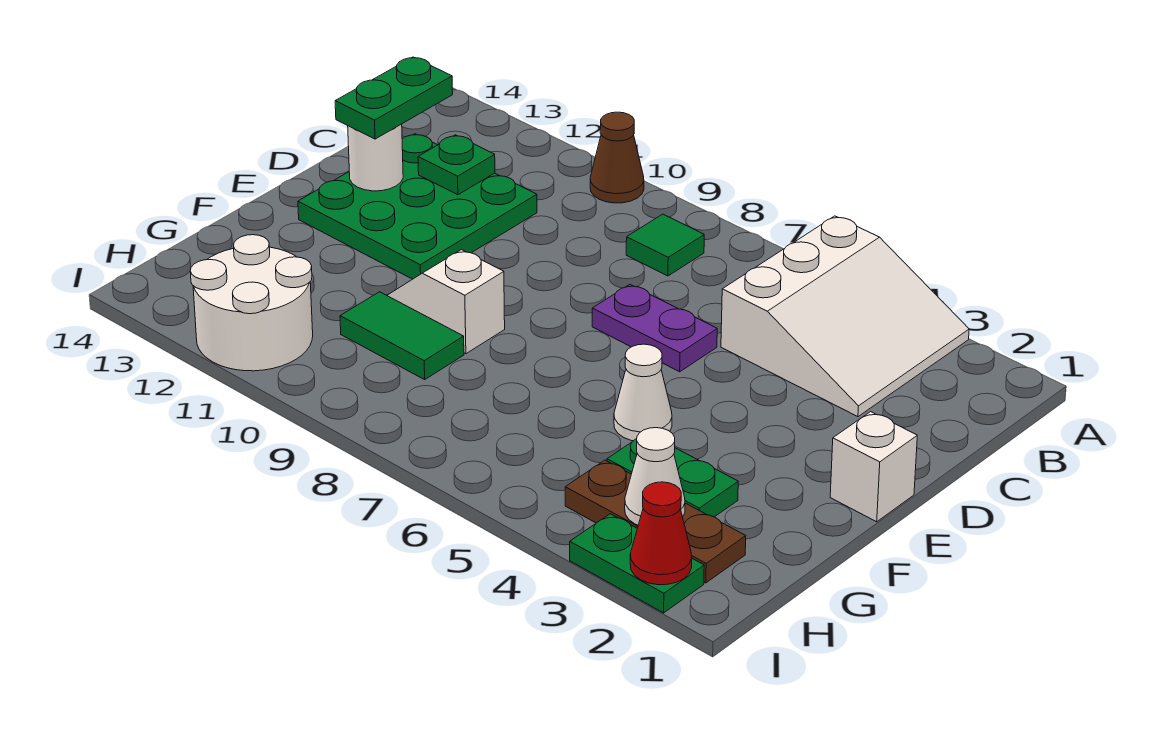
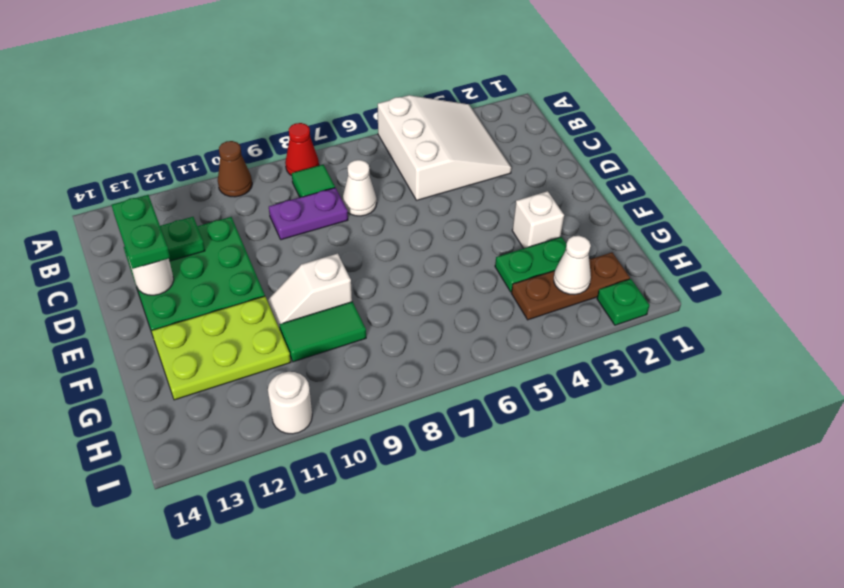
purple 1x2 plate [592,284,717,372] -> purple 1x2 plate moved to [269,188,348,240]
white 1x1 brick [830,412,917,522] -> white 1x1 brick moved to [512,191,564,248]
white 1x1 cone [614,344,672,441] -> white 1x1 cone moved to [342,160,377,216]
none -> lime 2x3 plate [151,296,291,400]
white 2x2 round brick [190,235,313,371] -> white 1x1 round brick [268,372,312,434]
green 1x2 plate [570,514,704,613] -> green 1x1 plate [597,279,649,325]
red 1x1 cone [630,482,692,585] -> red 1x1 cone moved to [285,123,319,175]

